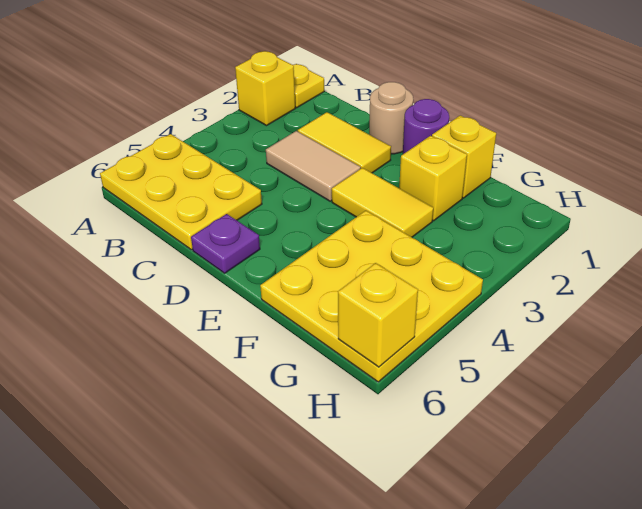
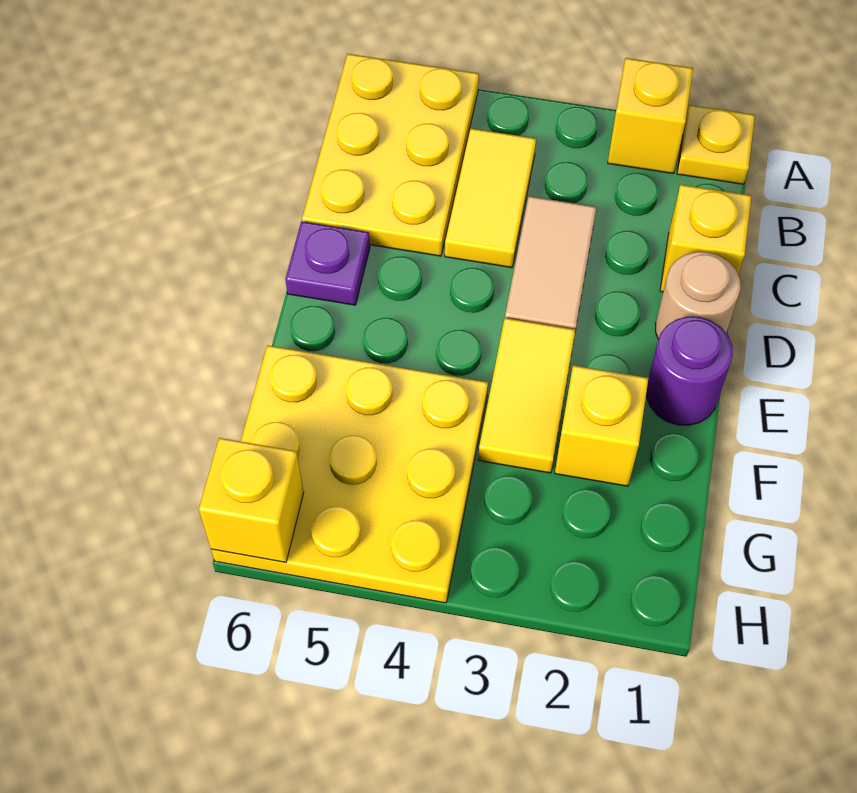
yellow 1x2 tile [298,112,391,173] -> yellow 1x2 tile moved to [445,128,536,268]
yellow 1x1 brick [432,115,496,198] -> yellow 1x1 brick moved to [660,184,752,292]

